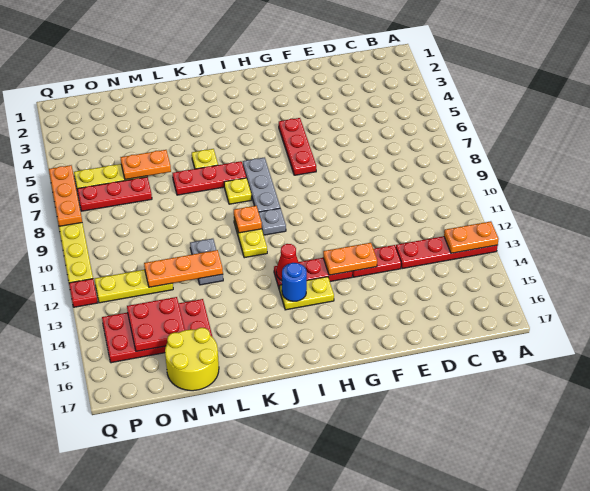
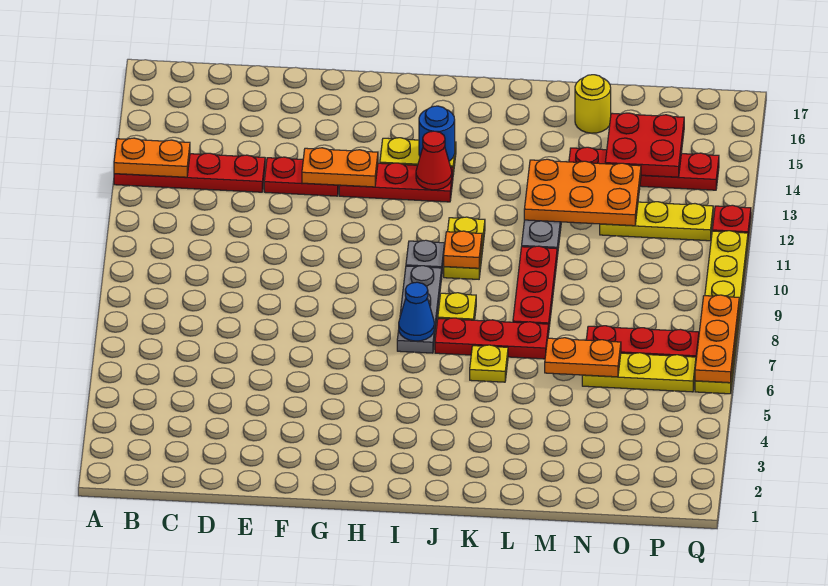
red 1x3 plate [279,118,316,175] -> red 1x3 plate moved to [513,246,557,327]
none -> blue 1x1 cone [399,282,434,341]
orange 1x3 plate [144,250,223,287] -> orange 2x3 plate [524,159,641,226]
red 2x4 plate [102,299,212,363] -> red 1x4 plate [569,147,719,190]
yellow 2x2 round brick [165,328,219,391] -> yellow 1x1 round brick [575,75,611,133]

